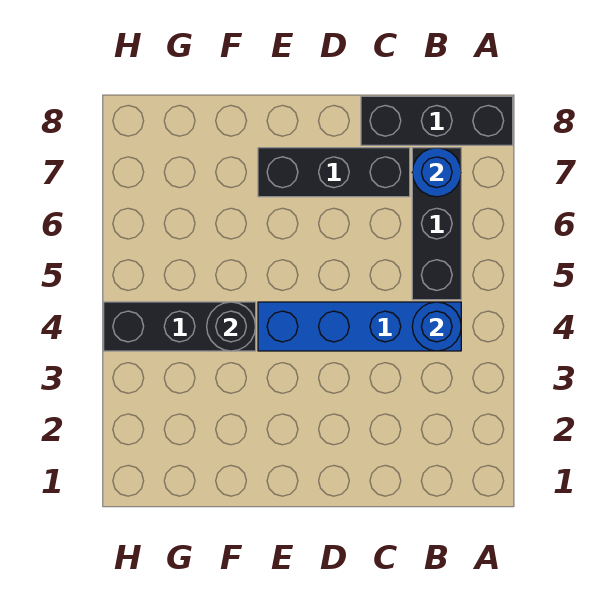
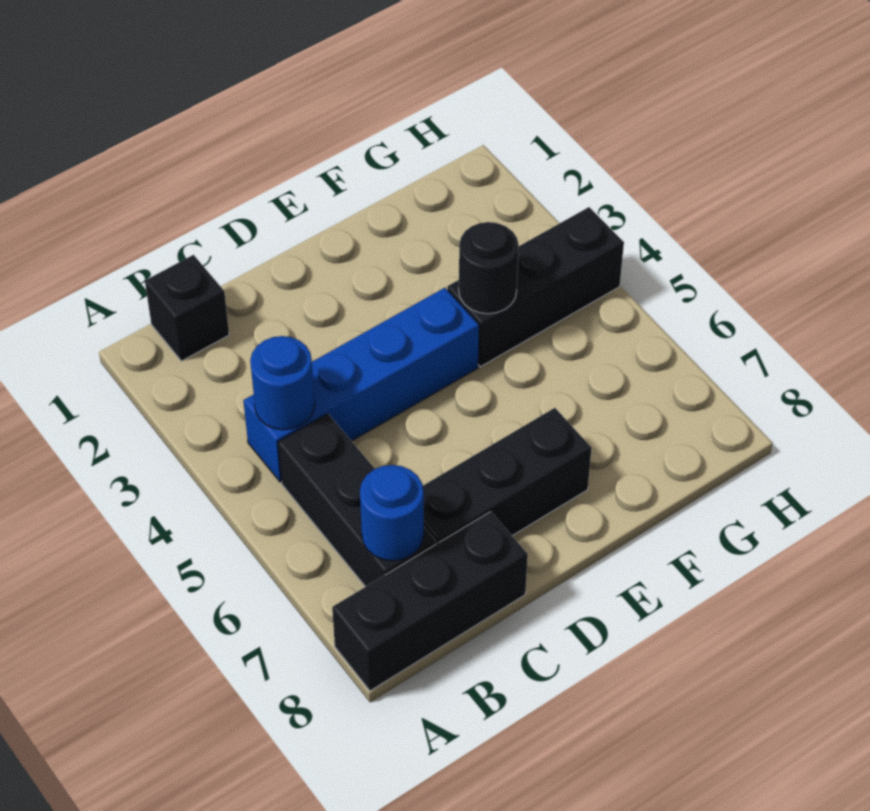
none -> black 1x1 brick [145,255,229,361]

